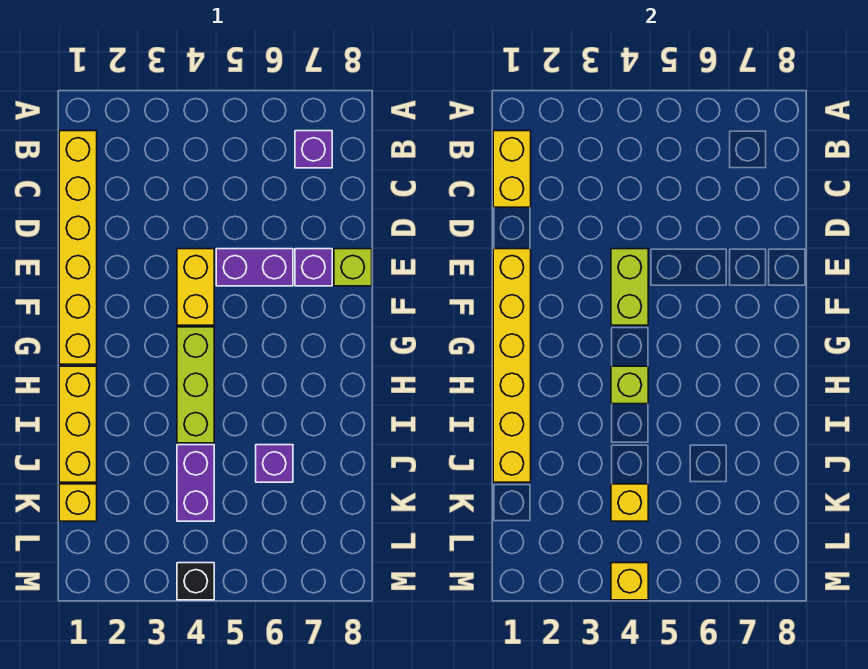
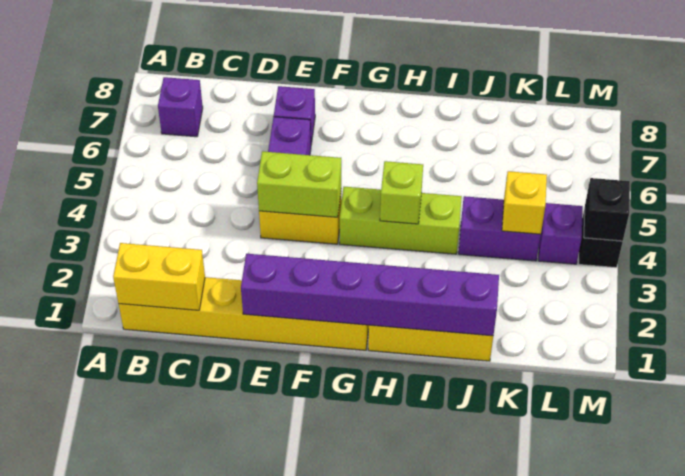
yellow 1x6 brick [493,249,531,482] -> purple 1x6 brick [241,254,499,336]
lime 1x1 brick [334,249,372,286] -> none
purple 1x1 brick [256,445,293,482] -> purple 1x1 brick moved to [538,203,583,264]
yellow 1x1 brick [59,484,97,521] -> none
yellow 1x1 brick [611,563,648,600] -> black 1x1 brick [584,178,630,241]

